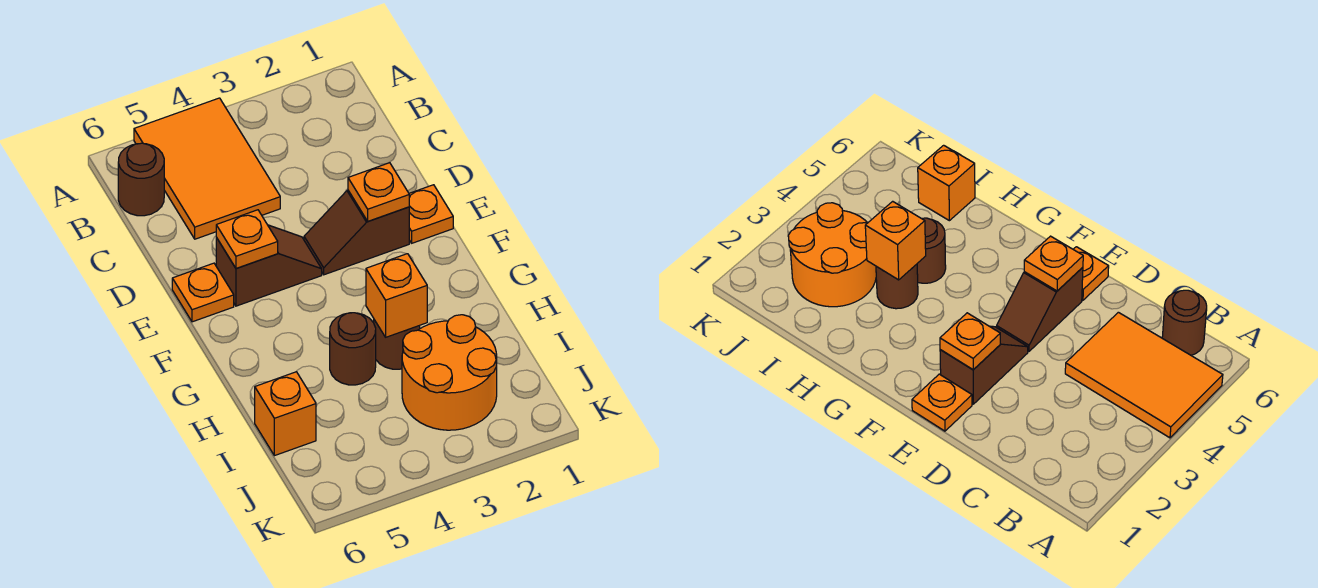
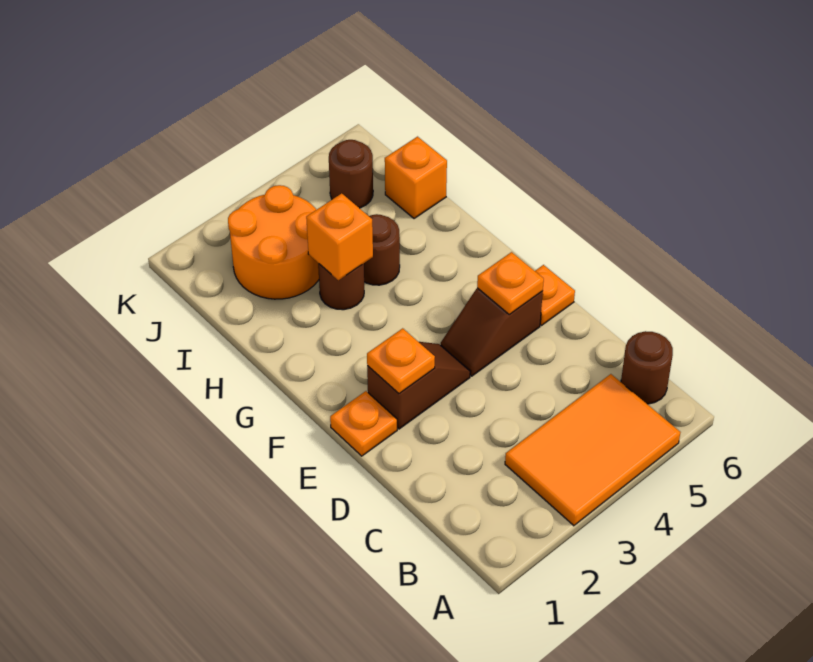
orange 2x3 tile [134,98,280,239] -> orange 2x3 tile turned to [505,374,681,526]
none -> brown 1x1 round brick [329,140,373,208]

